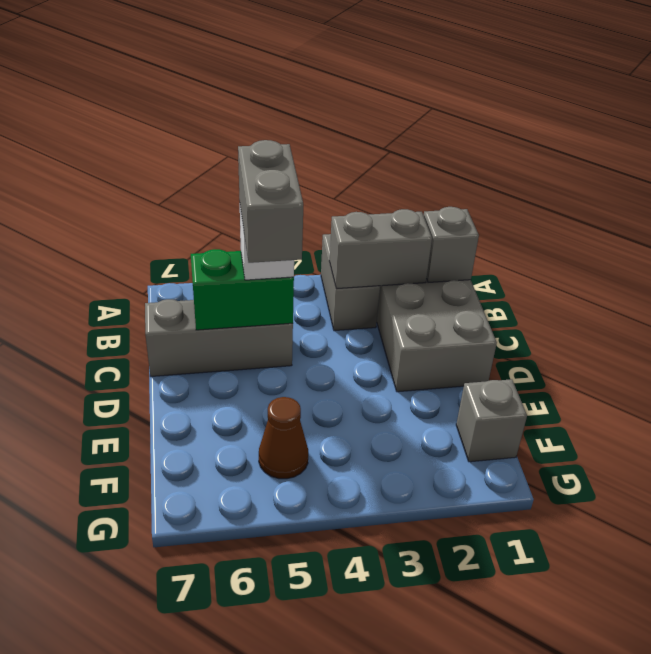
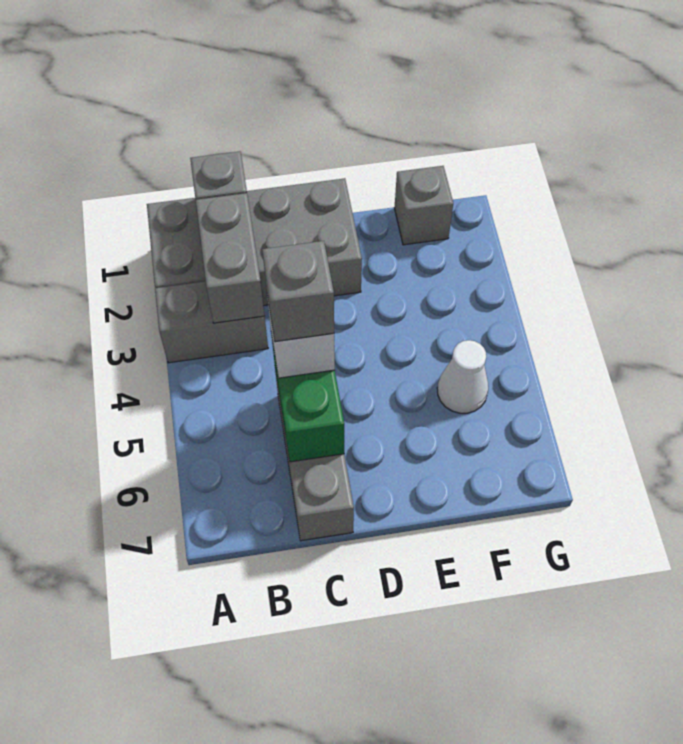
grey 1x2 brick [238,140,303,263] -> grey 1x1 brick [262,241,334,342]
brown 1x1 cone [259,397,308,479] -> white 1x1 cone [437,340,488,413]

